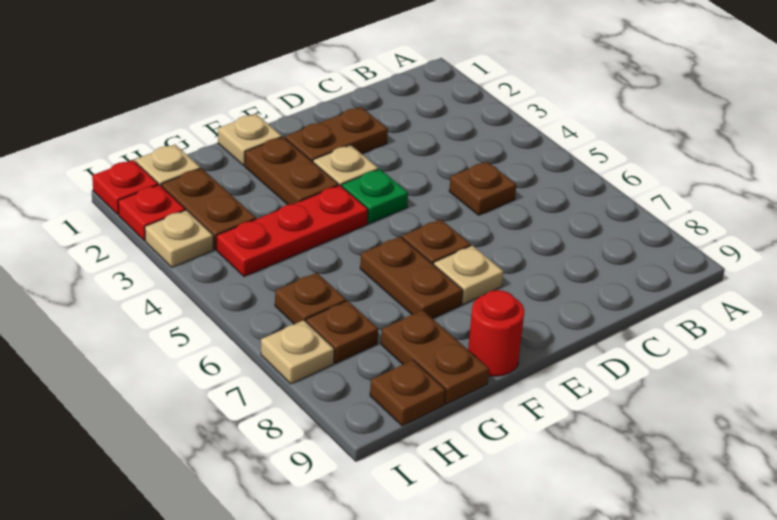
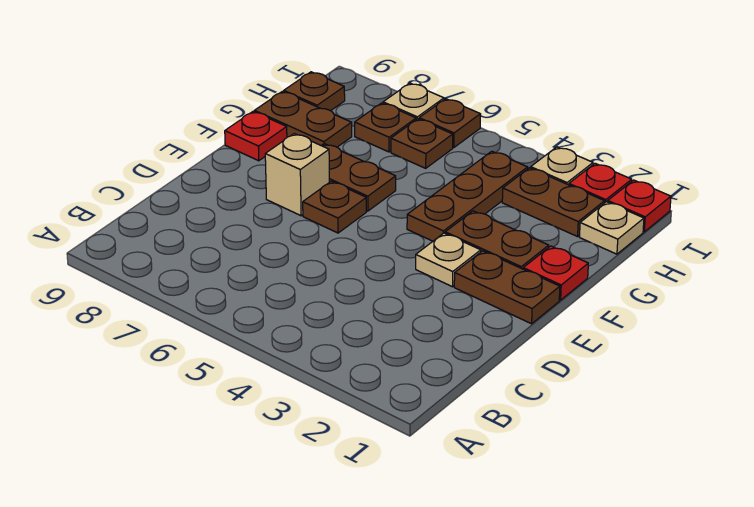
brown 1x1 plate [449,161,516,215] -> brown 1x1 plate moved to [419,99,480,148]
brown 1x2 plate [285,107,388,162] -> brown 1x2 plate turned to [454,251,560,324]
green 1x1 plate [342,169,408,224] -> none
tan 1x1 plate [434,245,504,304] -> tan 1x1 brick [265,134,329,216]
tan 1x1 plate [218,114,282,165] -> red 1x1 plate [523,246,588,300]
red 1x3 plate [217,185,368,277] -> brown 1x3 plate [407,151,528,241]
red 1x1 round brick [468,290,525,376] -> red 1x1 plate [225,111,287,161]

